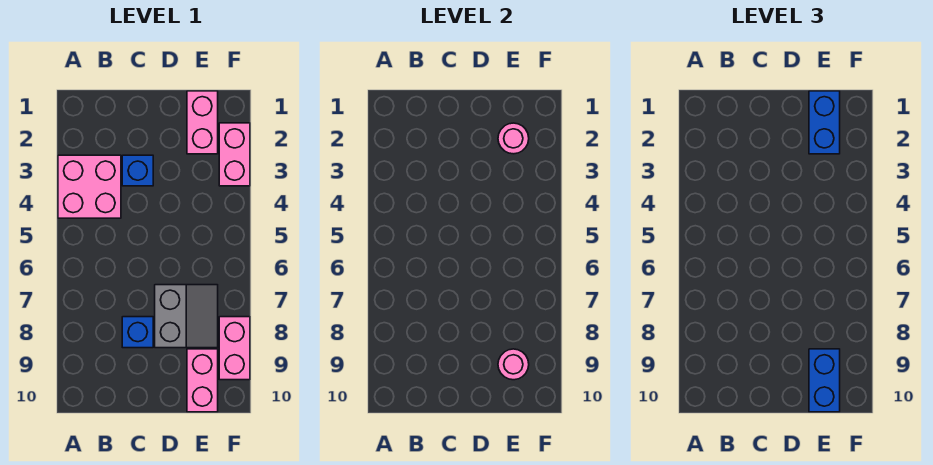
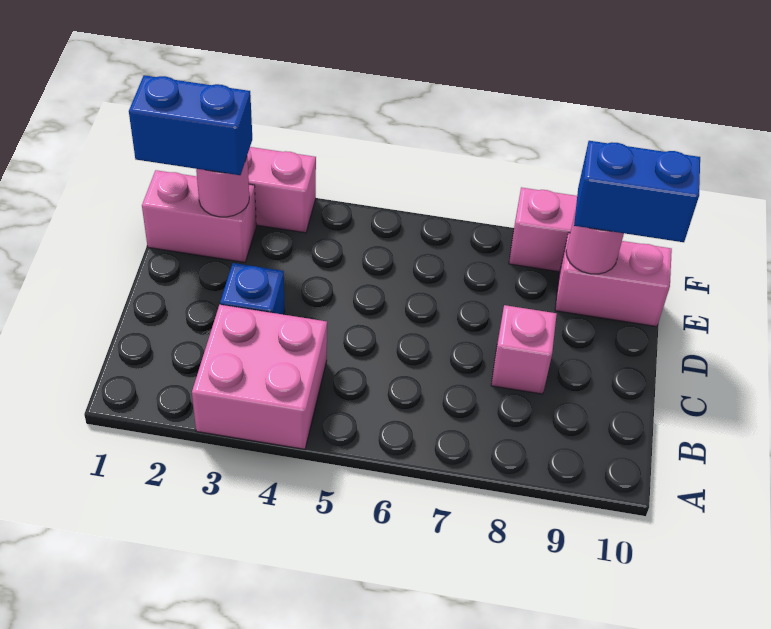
blue 1x1 brick [122,317,153,348] -> pink 1x1 brick [491,305,557,394]
grey 2x2 slope [155,285,218,348] -> none

